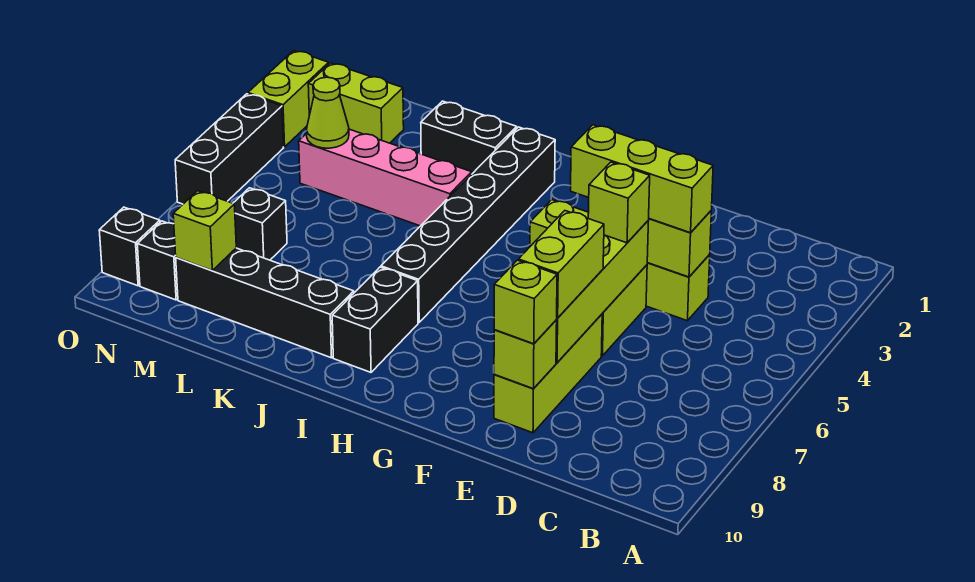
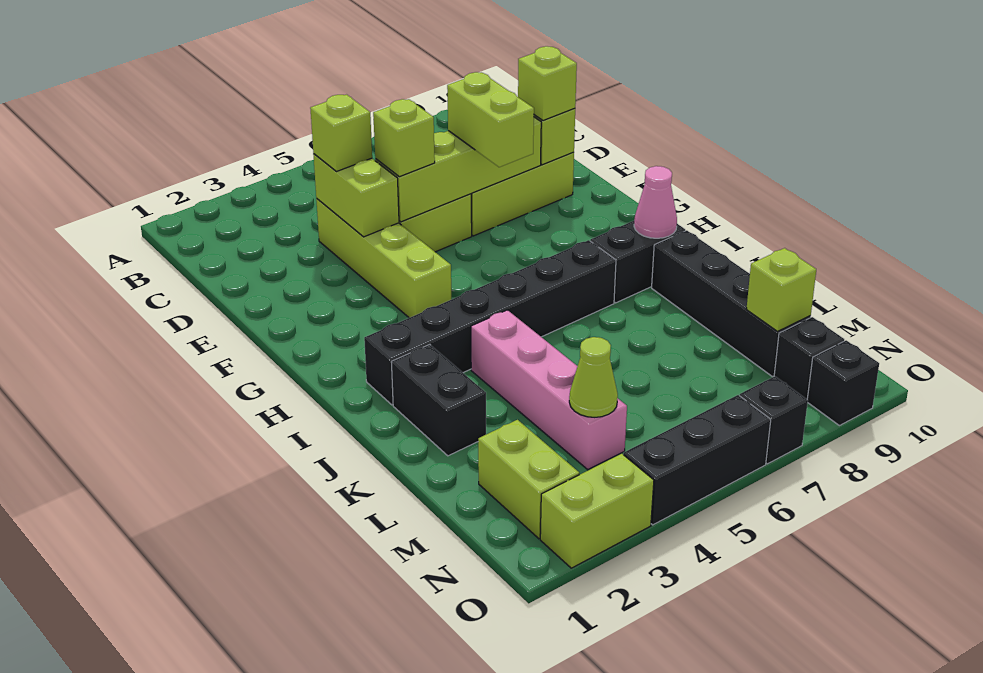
lime 1x3 brick [571,125,713,233] -> lime 1x1 brick [310,95,372,172]
lime 1x2 brick [518,211,604,318] -> lime 1x2 brick turned to [447,72,534,167]
none -> pink 1x1 cone [634,166,677,238]
black 1x1 brick [233,188,287,260] -> black 1x1 brick moved to [740,376,808,464]

